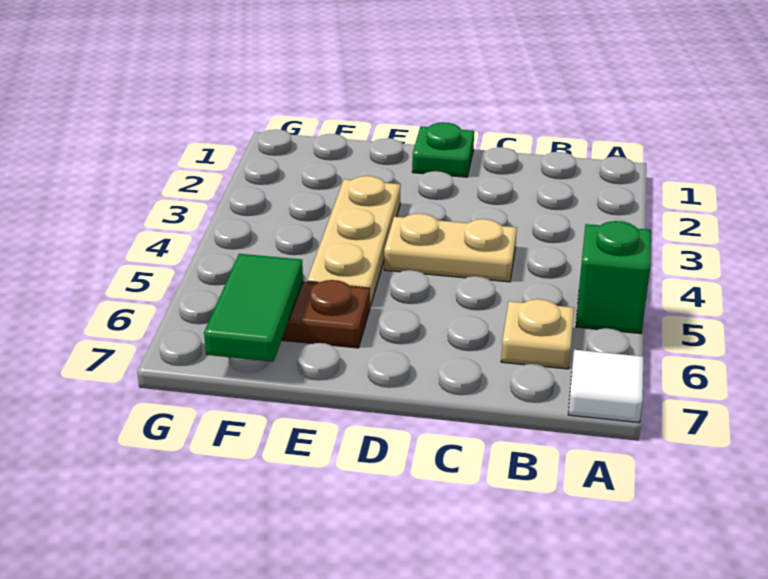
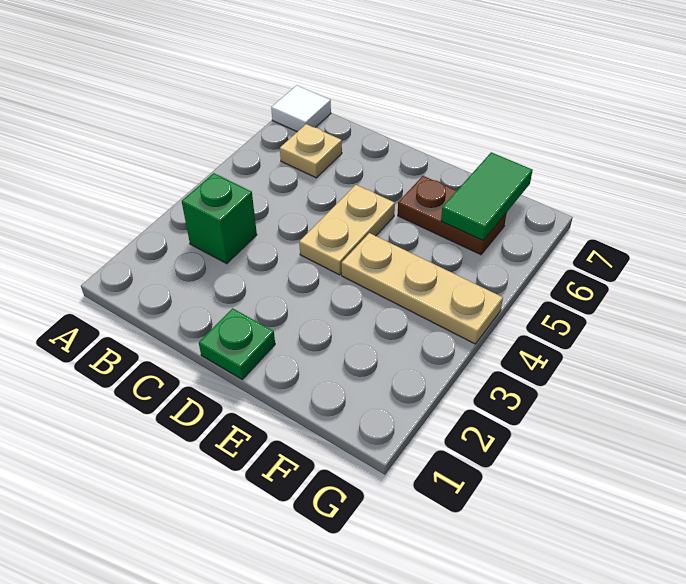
green 1x1 brick [576,221,651,333] -> green 1x1 brick moved to [182,173,257,264]
tan 1x2 plate [384,214,517,282] -> tan 1x2 plate turned to [299,185,395,275]
tan 1x3 plate [307,176,401,307] -> tan 1x3 plate turned to [342,233,503,344]

